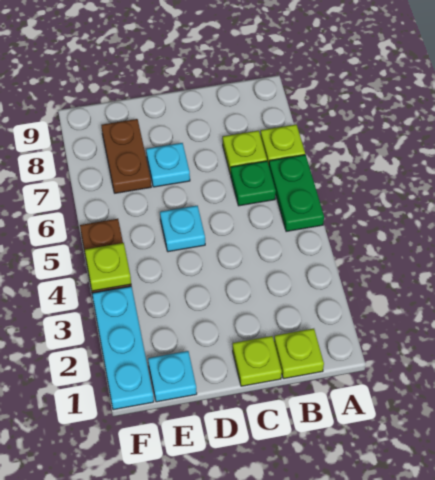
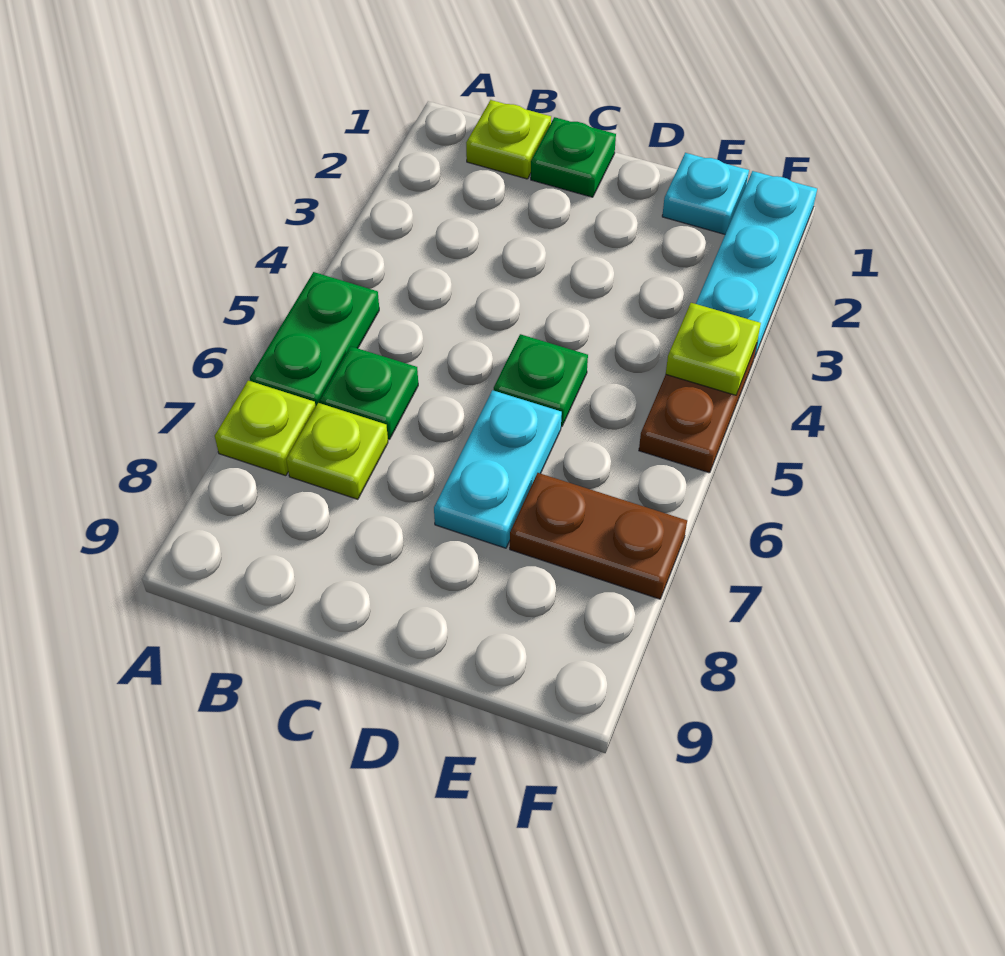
lime 1x1 plate [233,336,282,386] -> green 1x1 plate [531,117,616,197]
cyan 1x1 plate [160,206,205,252] -> green 1x1 plate [494,334,588,427]
cyan 1x1 plate [146,143,190,187] -> cyan 1x2 plate [434,390,562,548]
brown 1x2 plate [101,119,151,193] -> brown 1x2 plate turned to [510,473,687,599]

